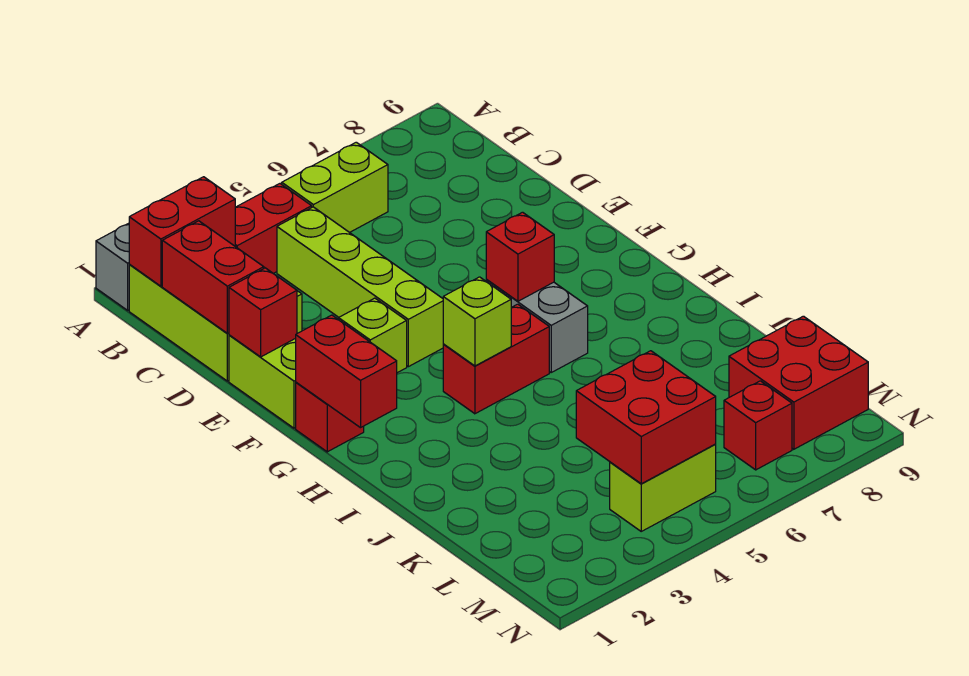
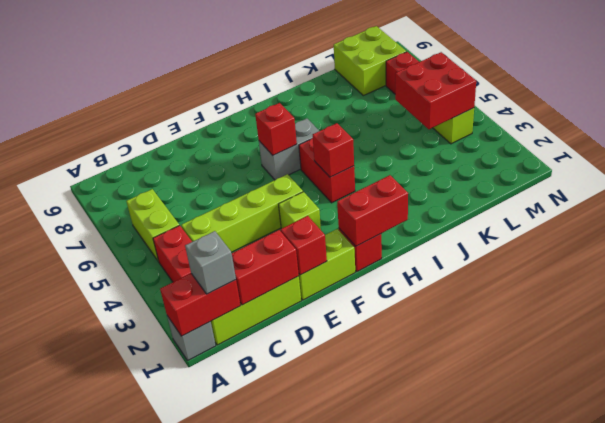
red 1x2 brick [129,177,235,286] -> red 1x2 brick turned to [160,274,241,336]
none -> grey 1x1 brick [185,231,236,294]
lime 1x1 brick [443,277,512,366] -> red 1x1 brick [313,123,354,177]
red 2x2 brick [729,316,868,449] -> lime 2x2 brick [334,26,406,96]

